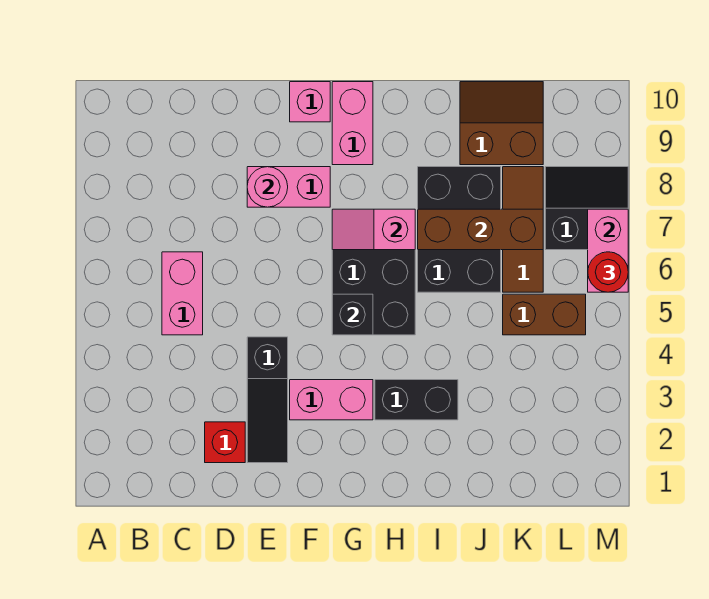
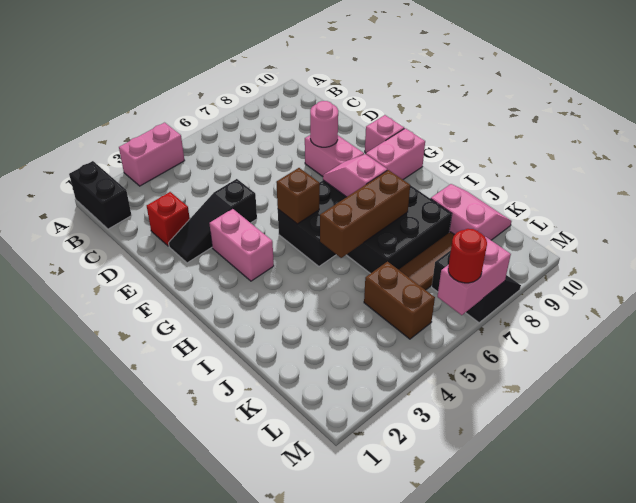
pink 1x2 brick [162,252,203,335] -> pink 1x2 brick moved to [119,123,185,186]
black 1x1 brick [332,294,373,335] -> brown 1x1 brick [276,168,320,224]
black 1x2 brick [375,380,458,420] -> black 1x2 brick moved to [69,161,132,229]
brown 1x3 brick [418,209,543,250] -> brown 1x3 brick turned to [320,170,410,258]
brown 2x2 slope [460,82,543,165] -> pink 2x2 slope [431,184,512,240]

